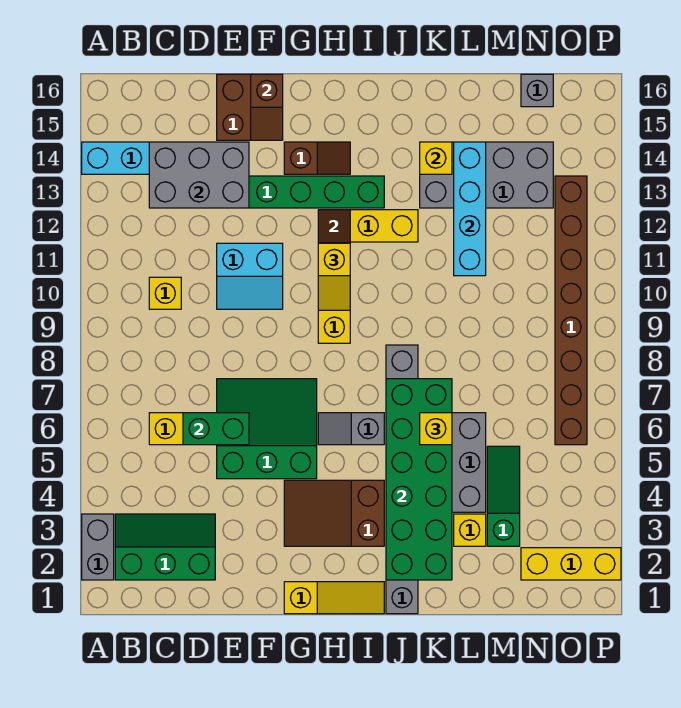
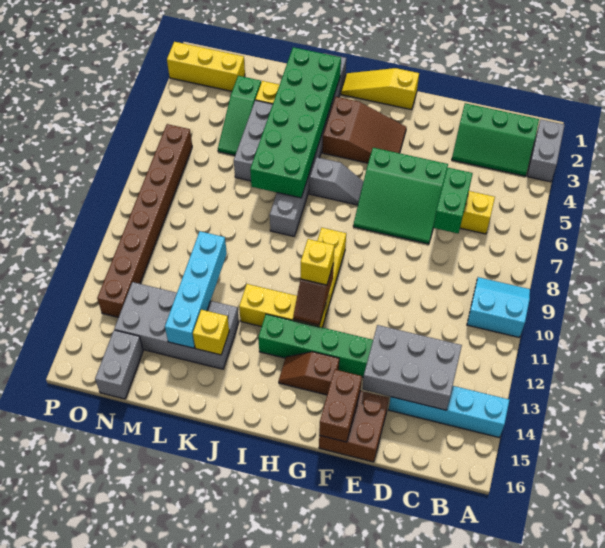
yellow 1x1 brick [149,277,181,309] -> none
green 1x2 brick [183,413,249,445] -> green 1x2 brick turned to [433,167,473,233]
cyan 2x2 slope [217,243,283,309] -> cyan 2x2 slope moved to [467,277,530,338]
brown 1x2 slope [251,74,283,140] -> brown 1x2 brick [319,370,362,442]
yellow 1x1 brick [420,413,452,445] -> none
grey 1x1 brick [521,74,553,107] -> grey 1x2 brick [95,330,143,399]

